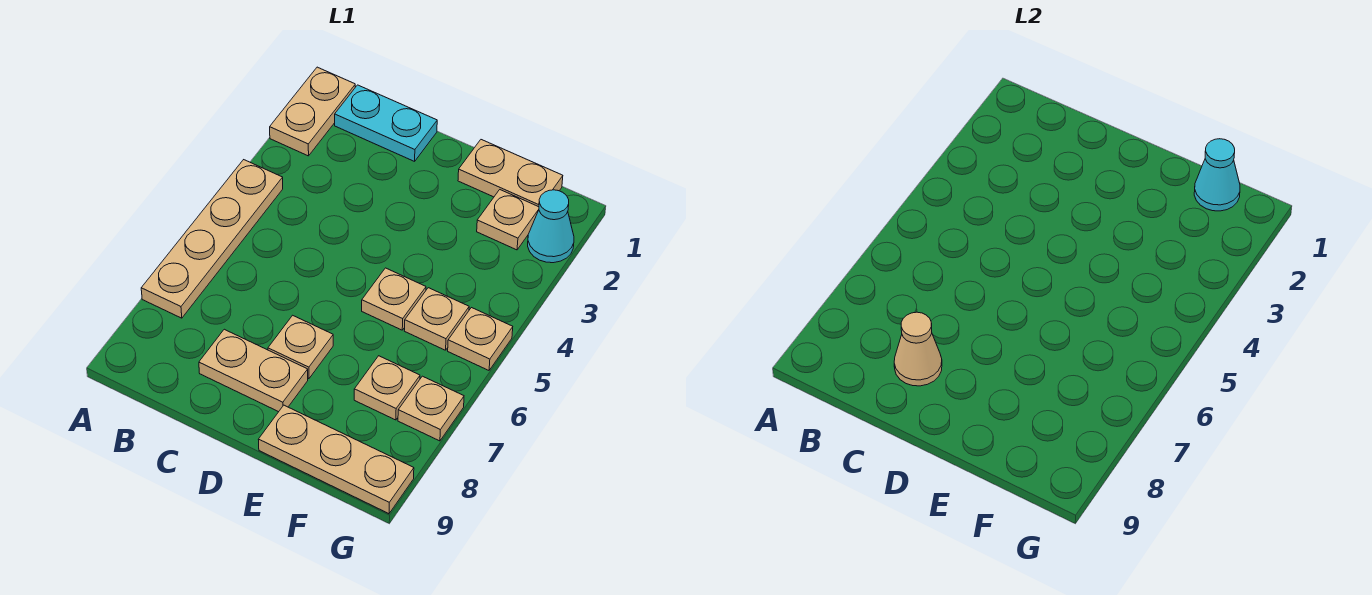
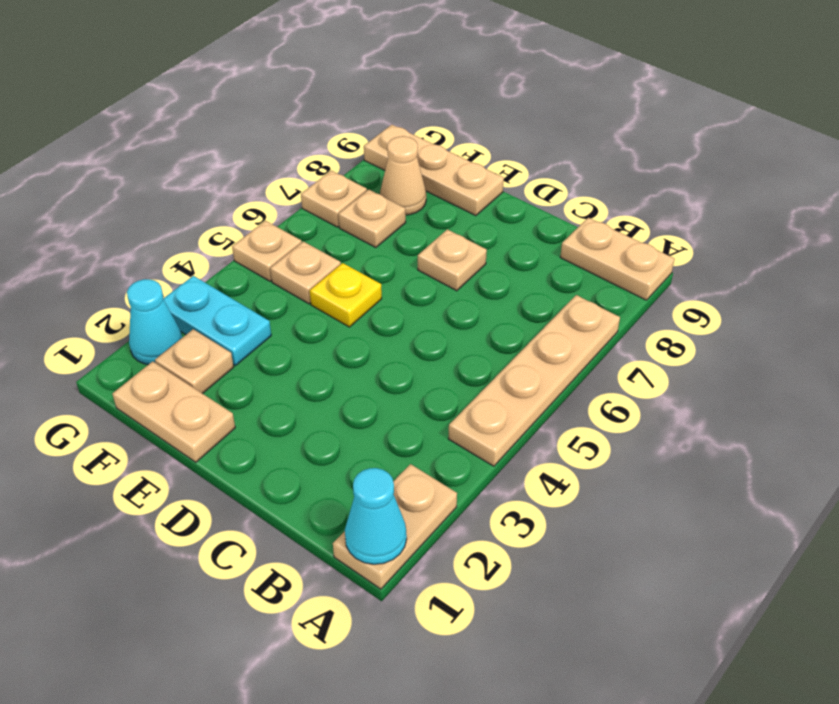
cyan 1x2 plate [335,85,437,161] -> cyan 1x2 plate moved to [163,276,271,366]
tan 1x2 plate [199,329,308,412] -> tan 1x2 plate moved to [560,218,674,300]
tan 1x1 cone [894,312,942,386] -> tan 1x1 cone moved to [380,136,426,215]
tan 1x1 plate [362,268,426,330] -> yellow 1x1 plate [310,263,382,327]
cyan 1x1 cone [1194,139,1240,211] -> cyan 1x1 cone moved to [345,468,407,564]

